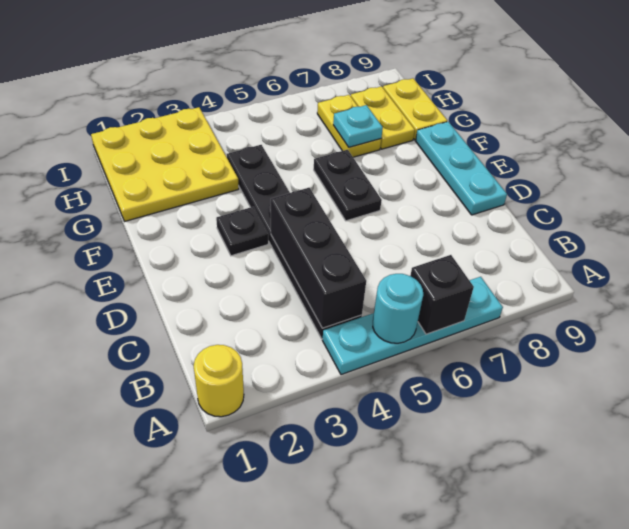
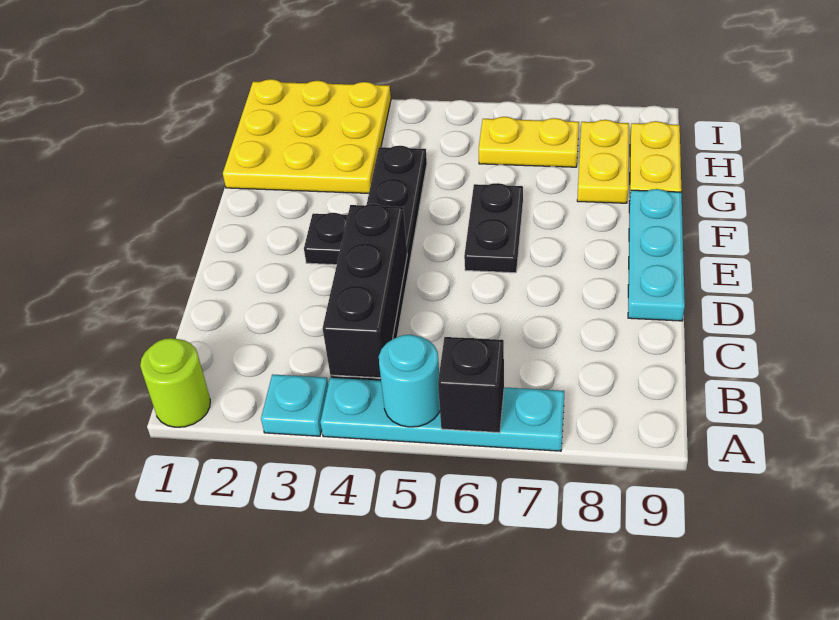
yellow 1x1 round brick [194,345,244,417] -> lime 1x1 round brick [140,338,210,427]
yellow 1x2 plate [317,95,381,157] -> yellow 1x2 plate turned to [479,117,579,167]
cyan 1x1 plate [333,105,383,147] -> cyan 1x1 plate moved to [261,374,328,436]

